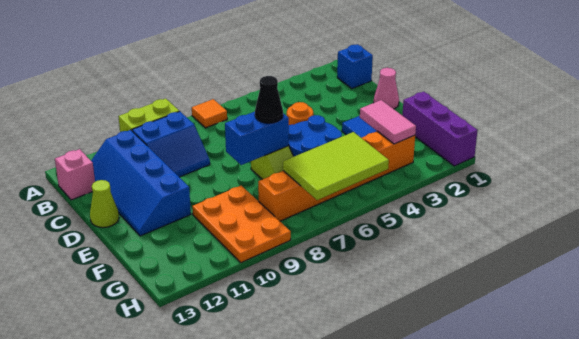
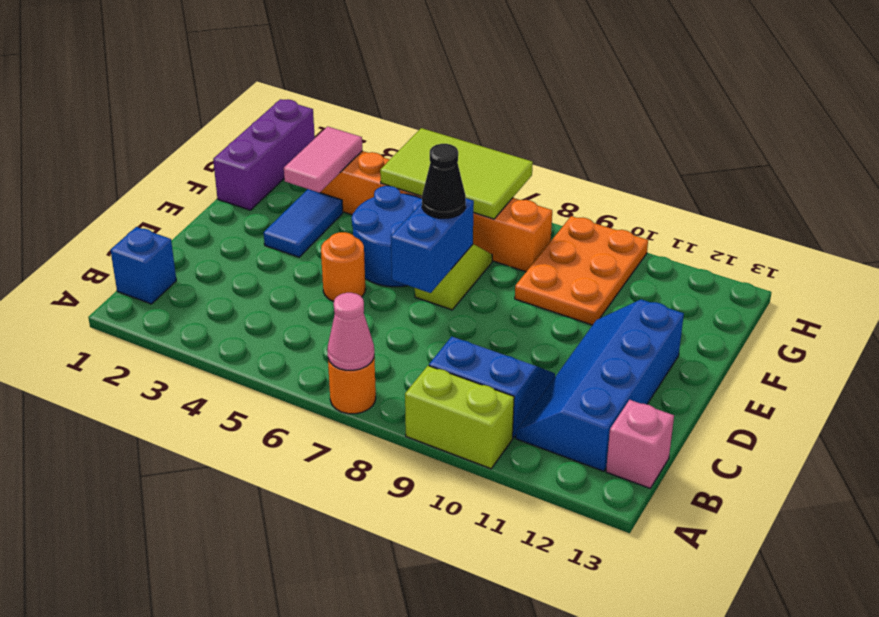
orange 1x1 tile [192,99,227,128] -> orange 1x1 round brick [328,358,376,414]
blue 2x4 slope [91,130,191,236] -> blue 2x4 slope turned to [516,299,684,471]
pink 1x1 cone [374,68,399,109] -> pink 1x1 cone moved to [327,293,374,370]
lime 1x1 cone [90,180,119,228] -> none
blue 1x2 brick [225,112,289,165] -> blue 1x2 brick turned to [391,198,474,293]

